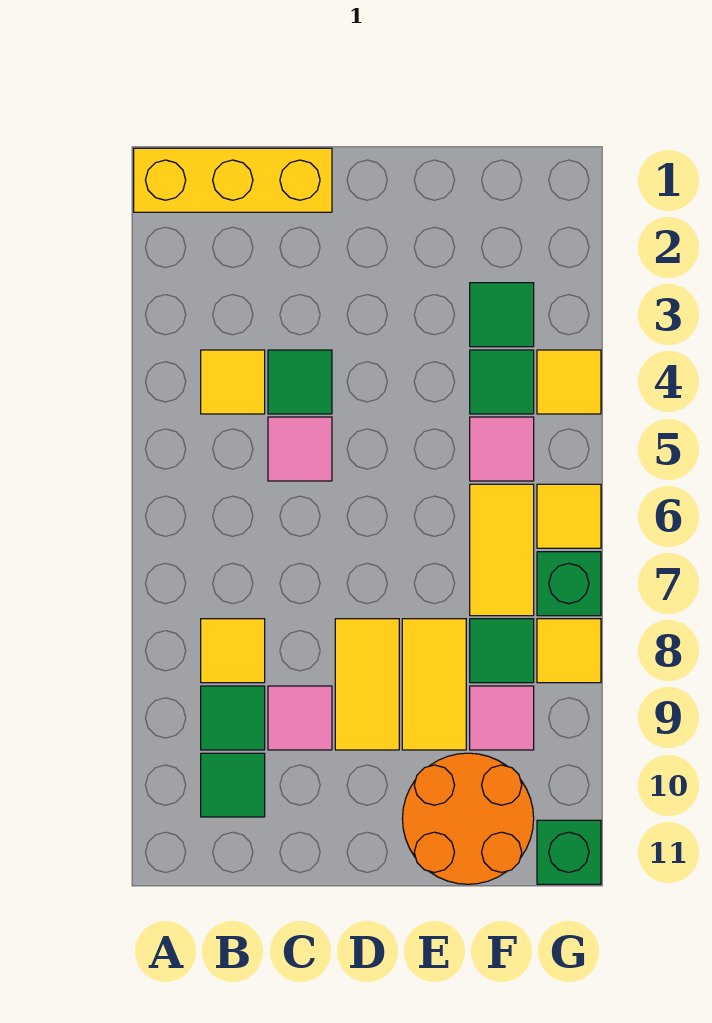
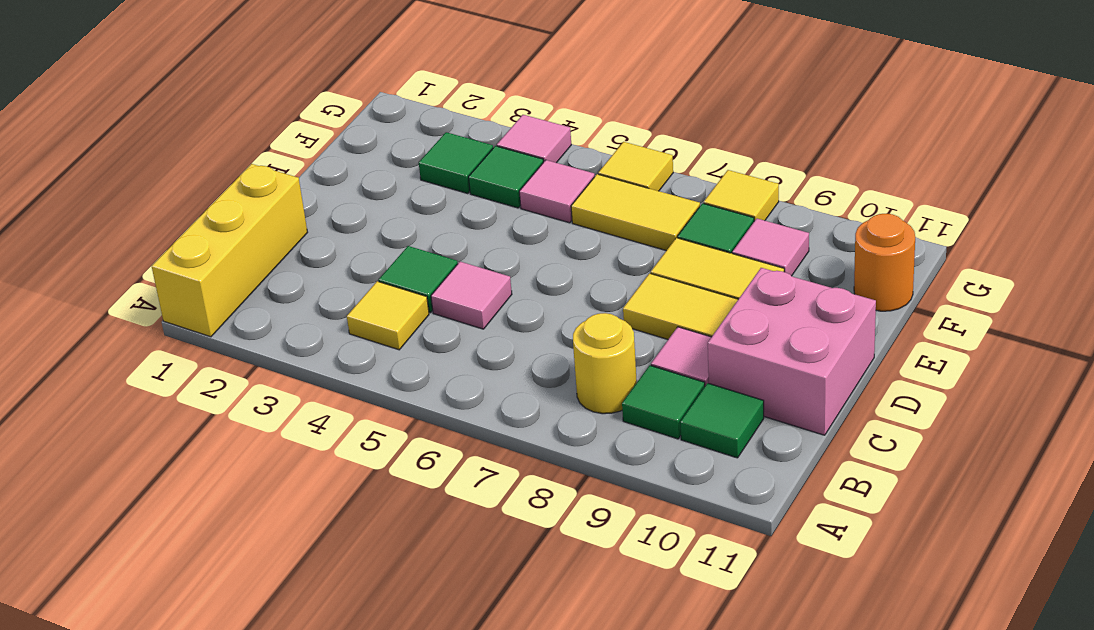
yellow 1x1 tile [201,619,265,683] -> yellow 1x1 round brick [573,313,637,414]
none -> pink 2x2 brick [708,268,876,435]
orange 2x2 round brick [402,753,534,884] -> orange 1x1 round brick [854,214,915,311]
yellow 1x1 tile [537,350,601,414] -> pink 1x1 tile [497,115,571,163]
green 1x1 brick [537,552,601,616] -> none
green 1x1 brick [537,820,601,884] -> none

